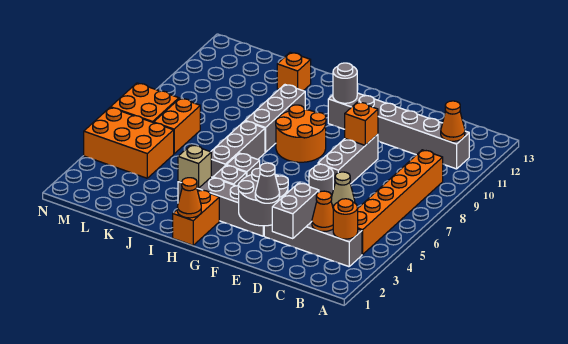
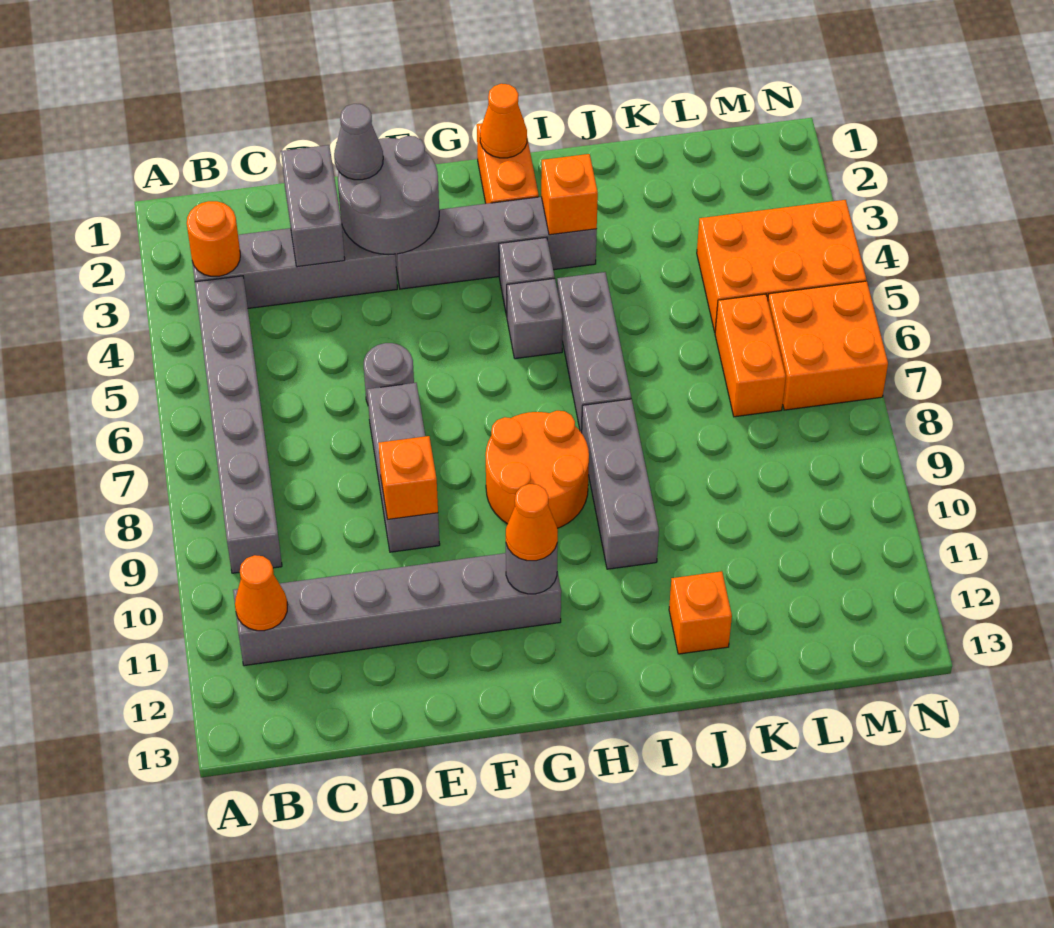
orange 1x6 brick [358,150,443,254] -> grey 1x6 brick [195,276,282,573]
orange 1x1 cone [312,191,333,232] -> orange 1x1 cone moved to [506,484,558,561]
tan 1x1 cone [331,172,355,208] -> none
tan 1x1 brick [178,145,211,188] -> orange 1x1 brick [541,154,598,235]

